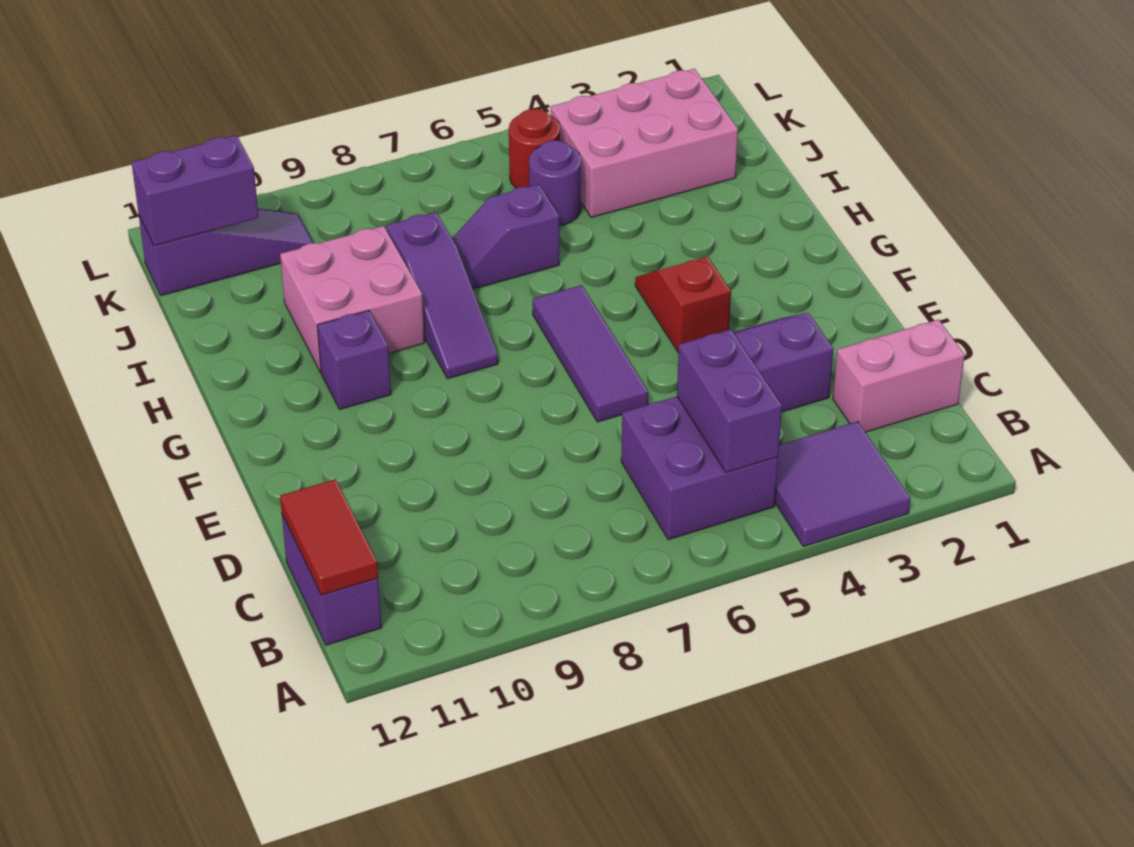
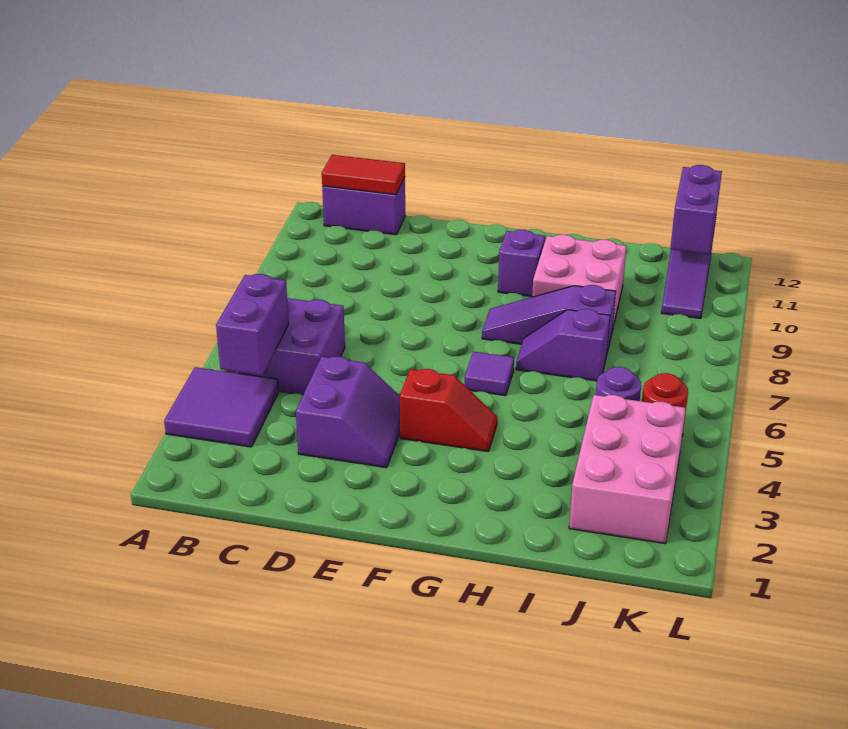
purple 1x2 brick [677,329,782,472] -> purple 1x2 brick turned to [216,274,289,375]
pink 1x2 brick [833,320,965,432] -> none
purple 1x3 tile [533,285,648,422] -> purple 1x1 tile [464,352,514,396]
purple 1x2 slope [452,184,559,289] -> purple 1x2 slope turned to [516,309,610,381]

